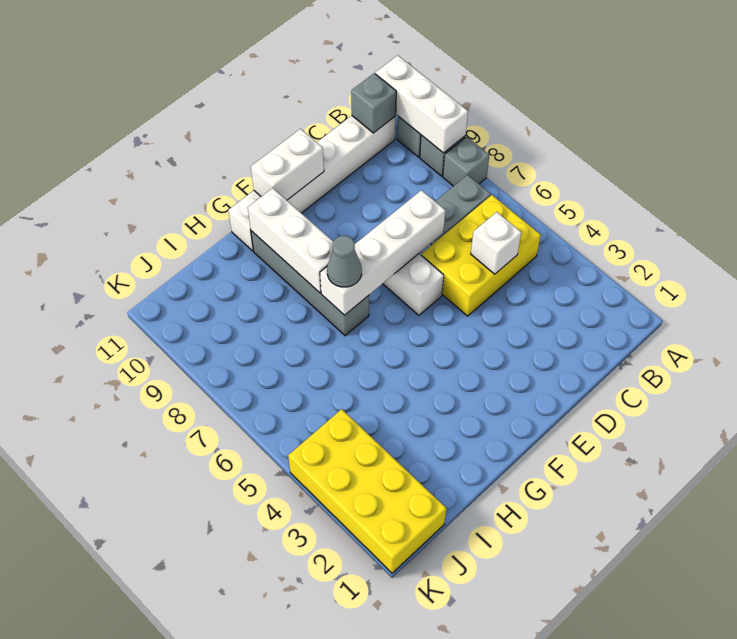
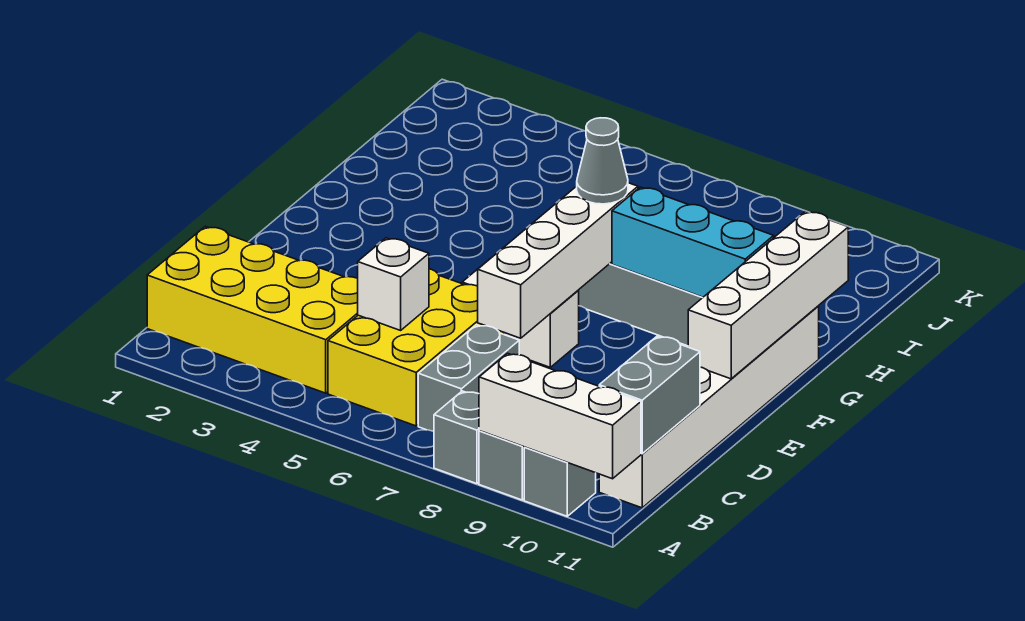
grey 1x1 brick [351,73,396,133] -> grey 1x2 brick [599,336,700,454]
white 1x2 brick [251,129,324,200] -> white 1x4 brick [688,211,848,379]
white 1x3 brick [248,188,333,293] -> cyan 1x3 brick [612,187,774,297]
yellow 2x4 brick [288,409,447,573] -> yellow 2x4 brick moved to [147,227,358,393]

